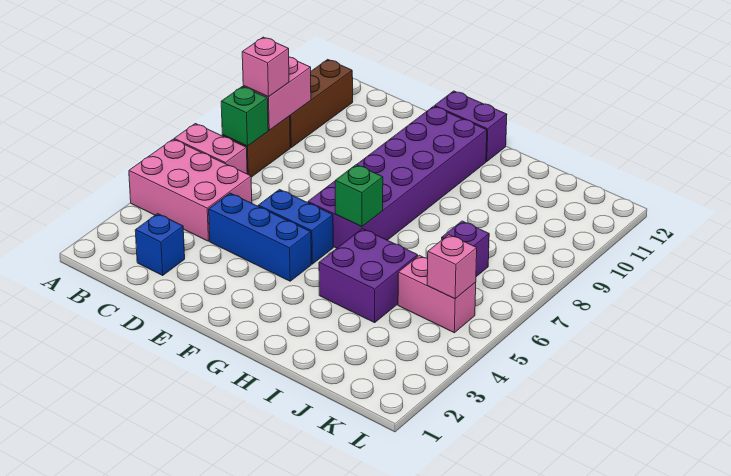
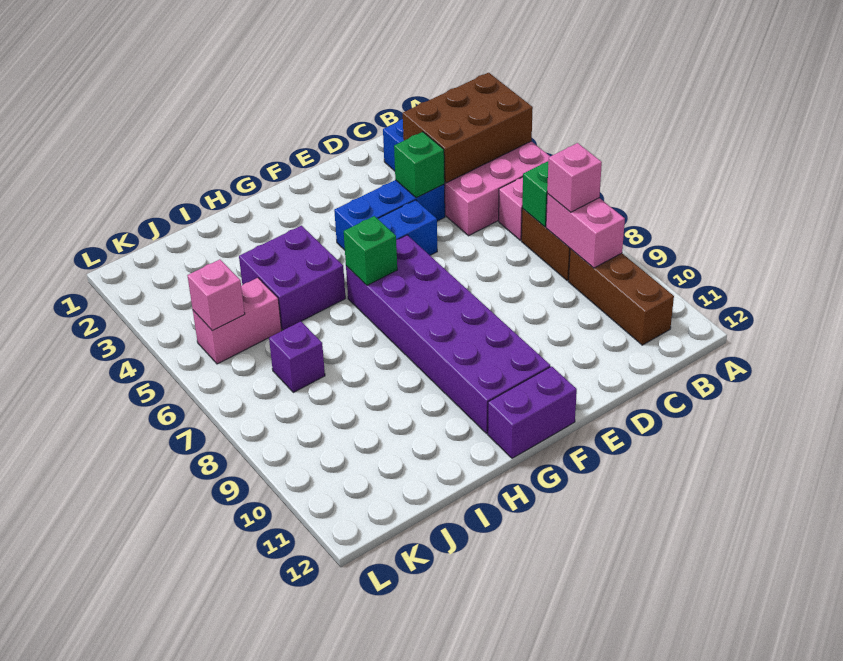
none -> brown 2x3 brick [403,73,533,183]
none -> green 1x1 brick [394,132,445,198]

